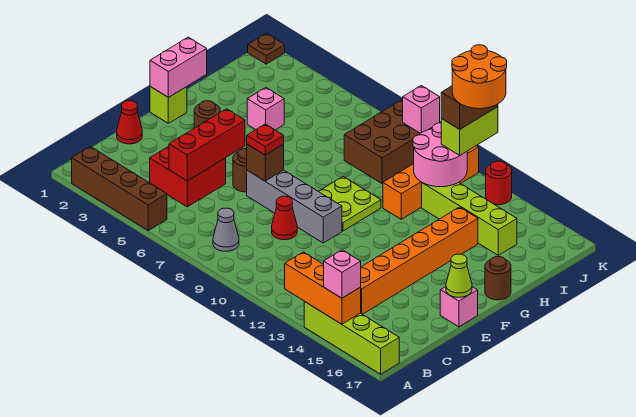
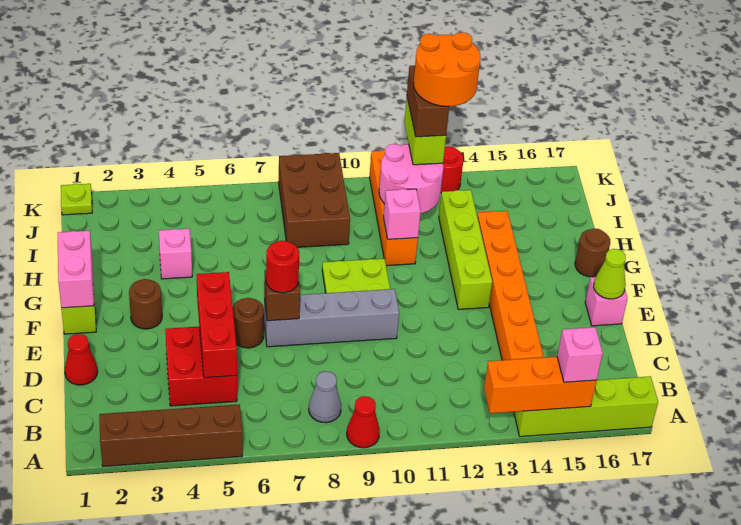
red 1x1 cone [272,196,297,240] -> red 1x1 cone moved to [347,396,380,448]
red 1x1 plate [247,124,284,155] -> red 1x1 round brick [266,240,299,293]
lime 1x4 brick [422,182,517,255] -> lime 1x4 brick turned to [439,190,492,309]
brown 1x1 plate [248,33,285,64] -> lime 1x1 plate [61,184,92,215]
pink 1x1 brick [403,86,440,133] -> pink 1x1 brick moved to [384,189,421,239]

